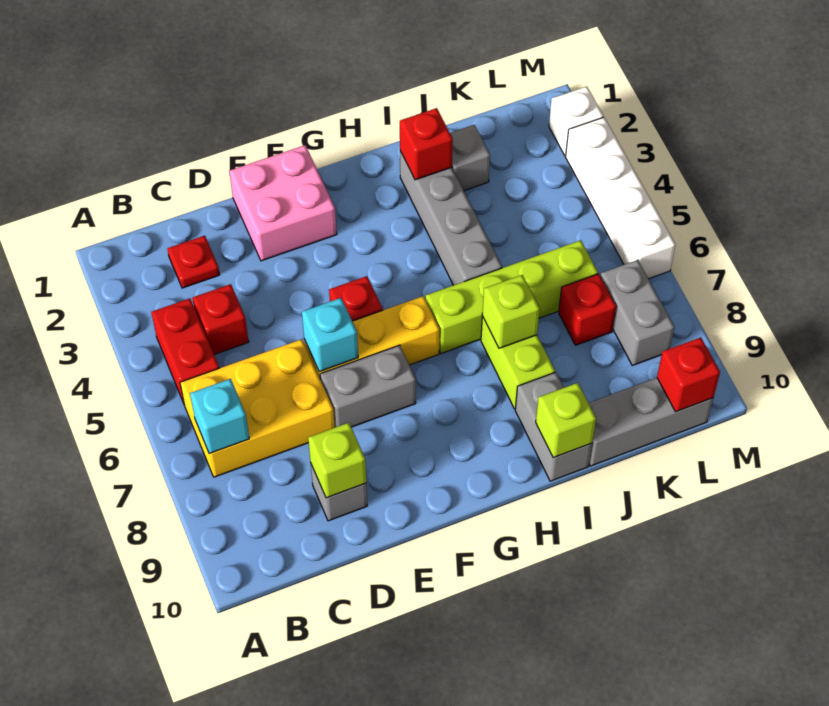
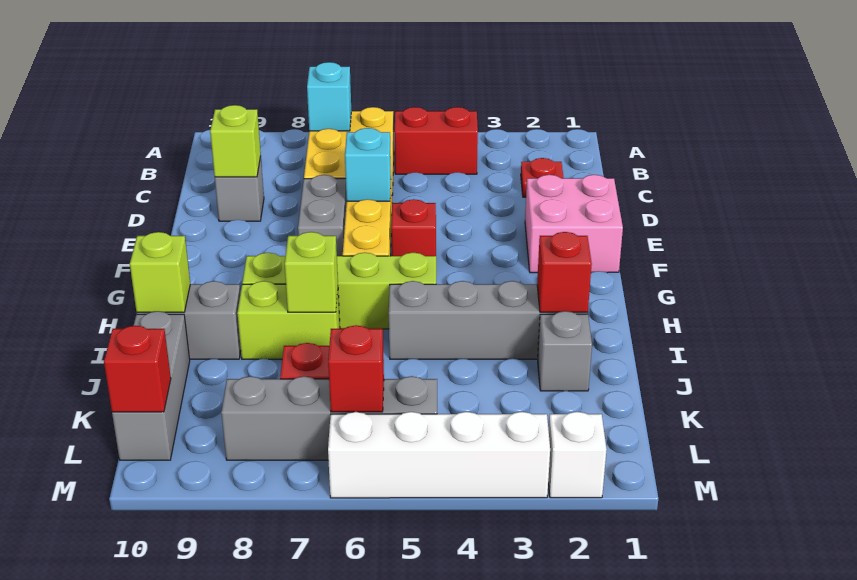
red 1x1 brick [192,284,249,355] -> red 1x1 brick moved to [328,325,384,412]
lime 1x4 brick [425,240,598,353] -> lime 1x4 brick turned to [242,252,436,329]
grey 1x2 brick [600,260,674,366] -> grey 1x4 brick [221,376,437,460]

